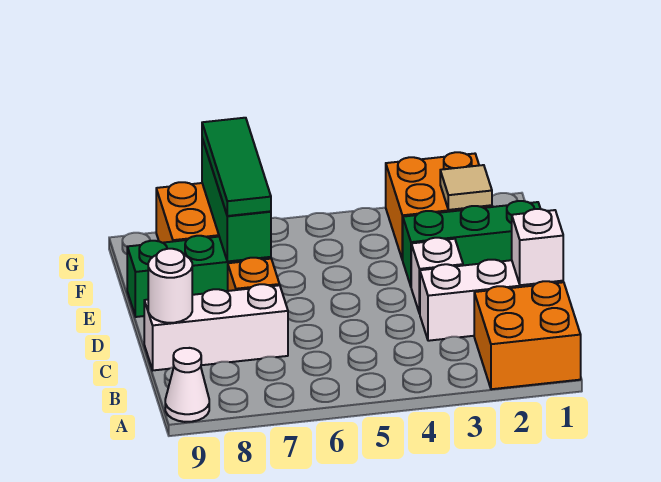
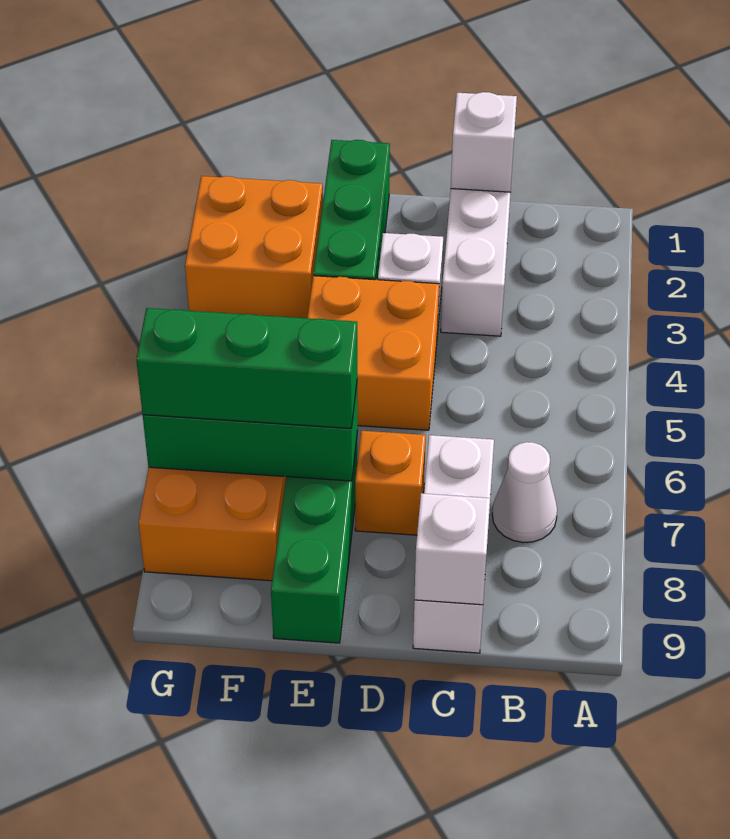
orange 2x2 brick [474,281,581,389] -> orange 2x2 brick moved to [307,276,439,430]
white 1x1 cone [165,348,209,422] -> white 1x1 cone moved to [492,442,557,543]
white 1x1 round brick [148,249,192,323] -> white 1x1 brick [414,493,490,605]
green 1x3 tile [202,118,271,216] -> green 1x3 brick [136,308,357,429]
tan 1x1 tile [440,165,492,210] -> none

